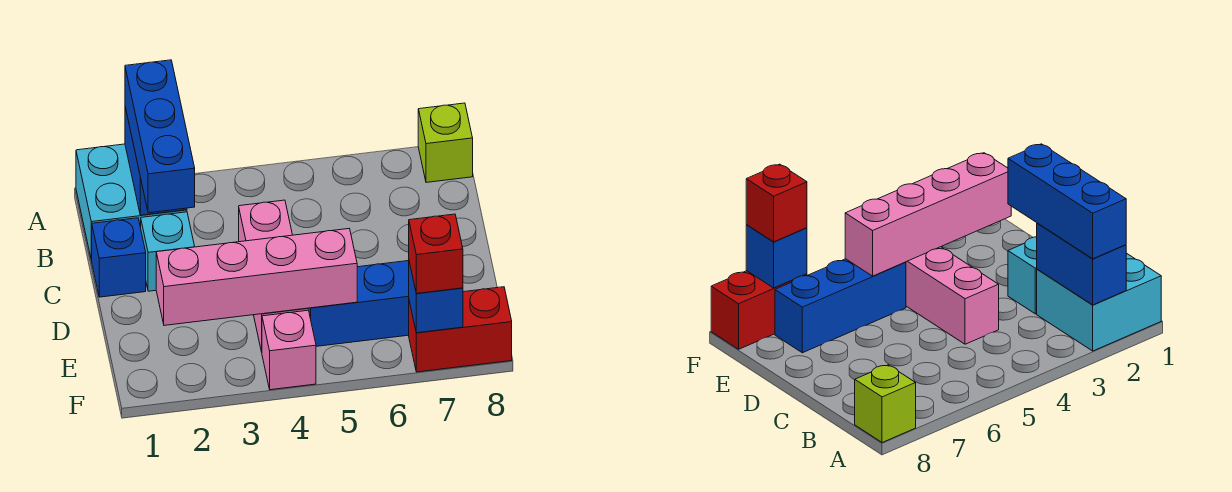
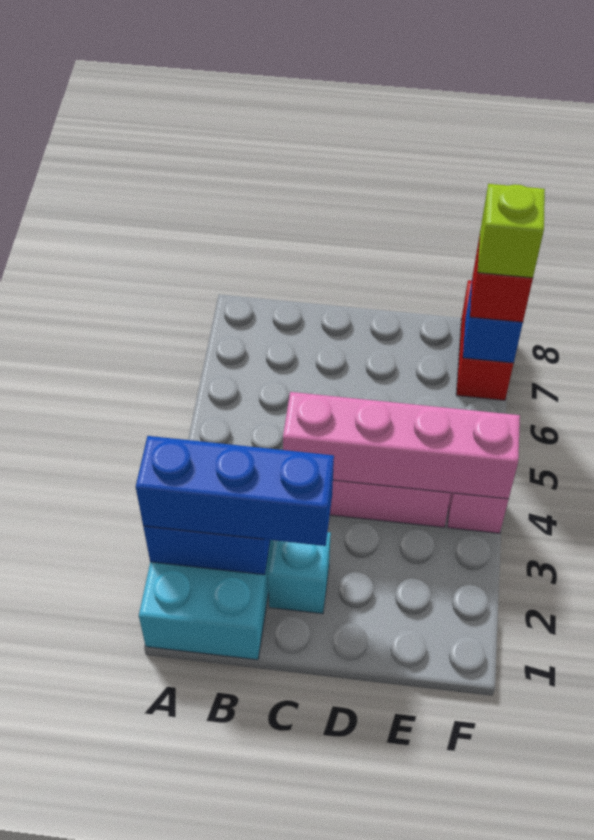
lime 1x1 brick [418,103,473,182] -> lime 1x1 brick moved to [478,184,545,278]
blue 1x1 brick [92,218,146,297] -> none
pink 1x4 brick [156,229,357,325] -> pink 1x4 brick turned to [283,392,520,499]
blue 1x3 brick [308,261,409,346] -> none

